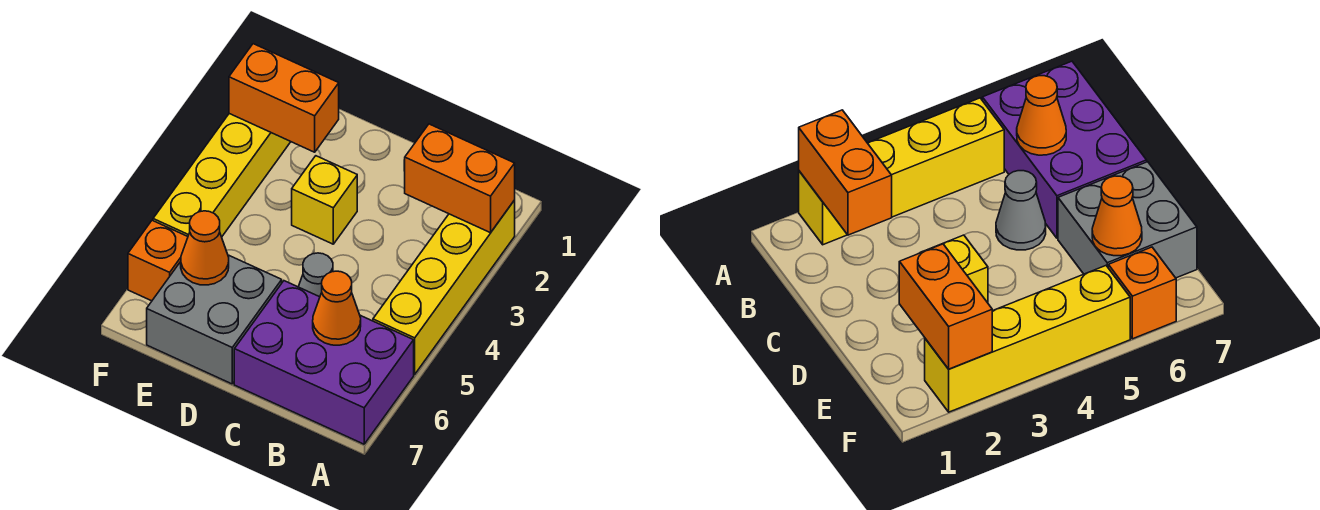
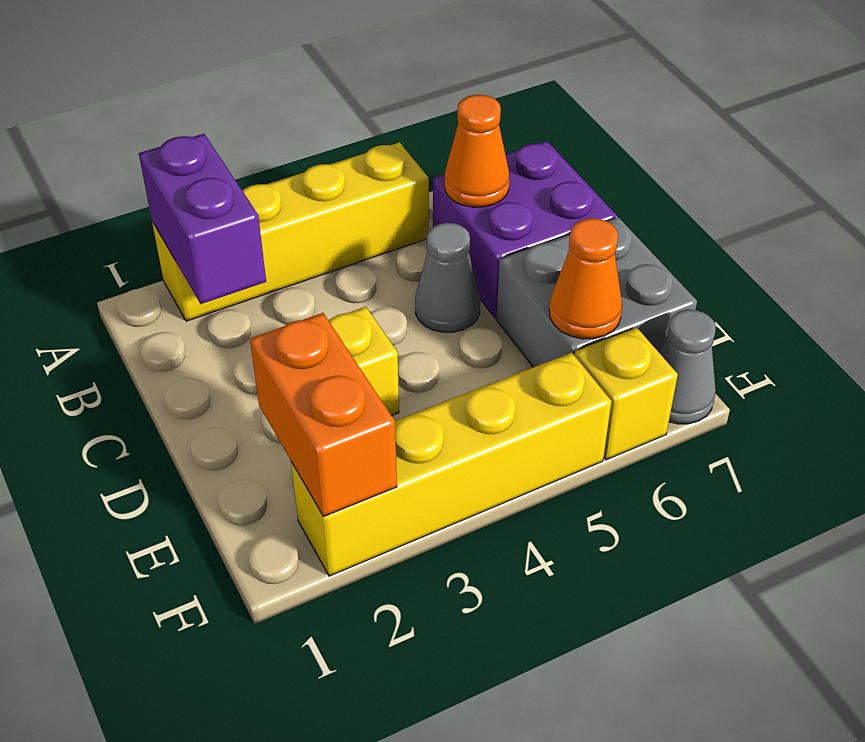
orange 1x2 brick [405,124,515,233] -> purple 1x2 brick [139,134,266,304]
purple 2x3 brick [234,281,414,444] -> purple 2x2 brick [433,141,616,318]
orange 1x1 brick [128,220,188,301] -> yellow 1x1 brick [575,327,678,460]
none -> grey 1x1 cone [660,310,716,424]

